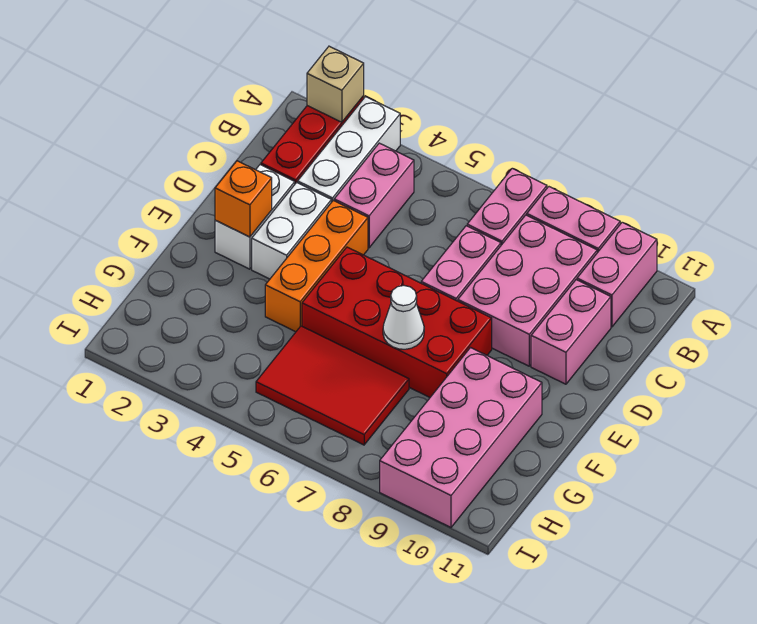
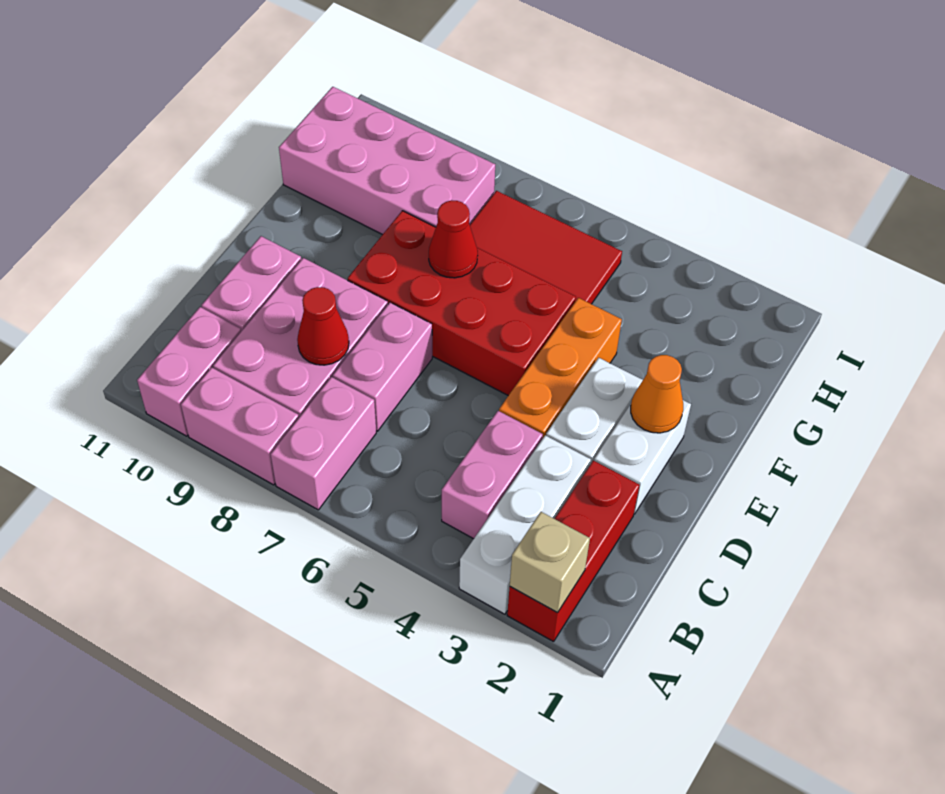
none -> red 1x1 cone [297,287,349,365]
orange 1x1 brick [215,161,272,237] -> orange 1x1 cone [631,355,683,433]
white 1x1 cone [383,286,424,349] -> red 1x1 cone [429,200,478,278]
pink 2x4 brick [380,348,542,527] -> pink 2x4 brick turned to [279,87,495,235]

